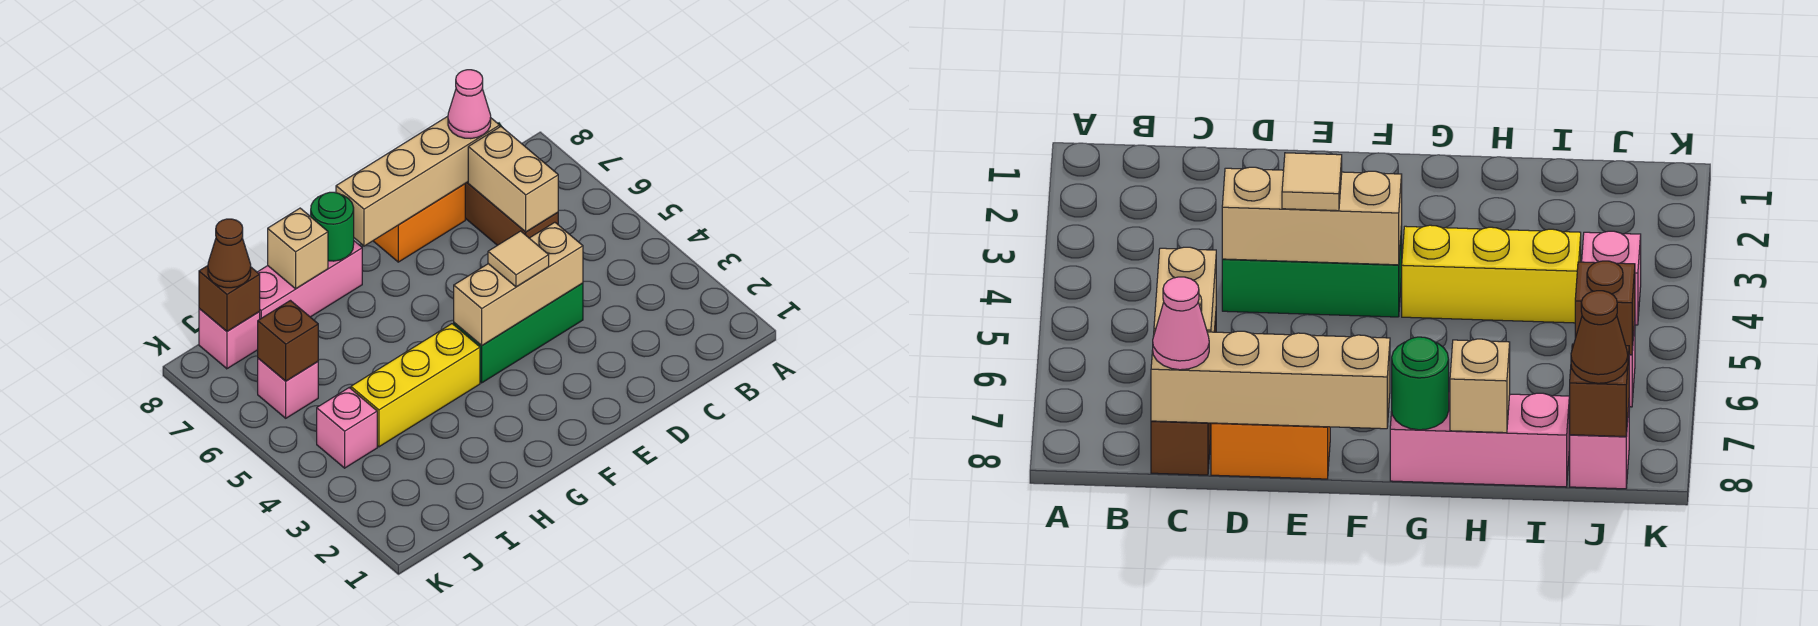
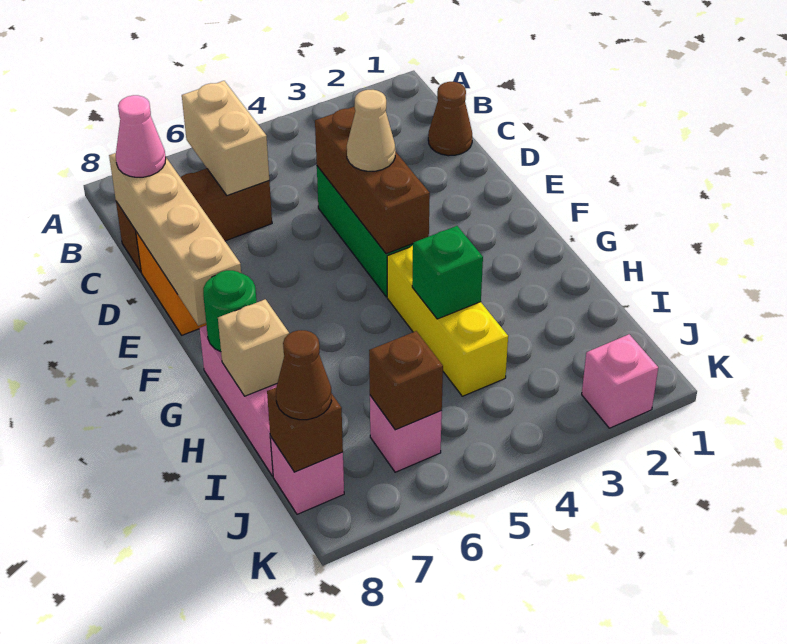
none -> brown 1x1 cone [428,82,472,156]
tan 1x2 brick [468,127,558,232] -> tan 1x2 brick turned to [182,81,269,195]
tan 1x3 brick [454,222,583,346] -> brown 1x3 brick [315,106,430,254]
tan 1x1 tile [488,231,549,287] -> tan 1x1 cone [347,90,395,171]
none -> green 1x1 brick [412,226,483,319]
pink 1x1 brick [317,388,377,468] -> pink 1x1 brick moved to [582,334,658,428]

